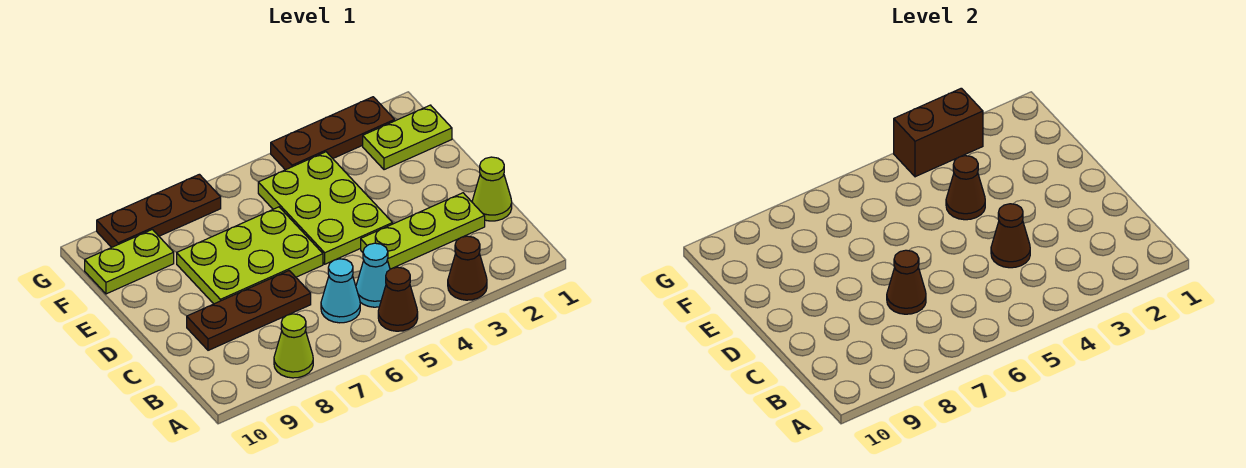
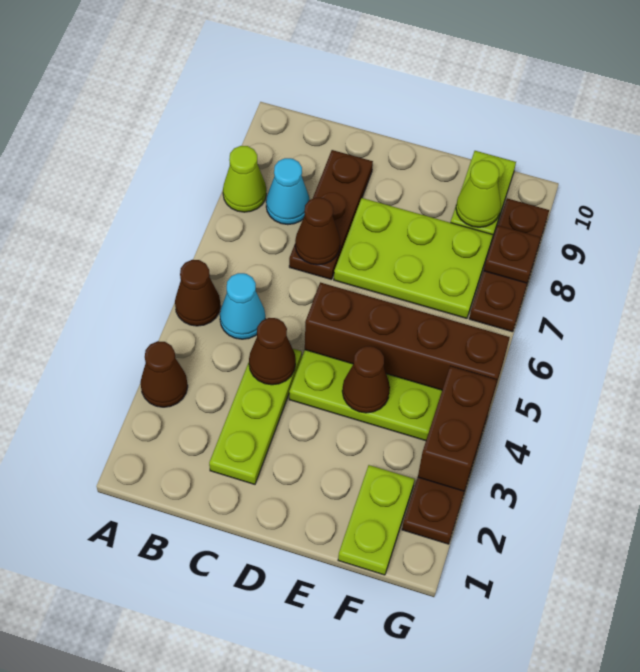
cyan 1x1 cone [321,259,360,323] -> cyan 1x1 cone moved to [266,158,309,225]
lime 1x1 cone [472,157,512,221] -> lime 1x1 cone moved to [456,160,501,227]
none -> brown 1x4 brick [305,282,510,398]
lime 2x3 plate [177,207,323,304] -> lime 2x3 plate turned to [334,198,493,318]
none -> brown 1x1 plate [484,225,541,283]

